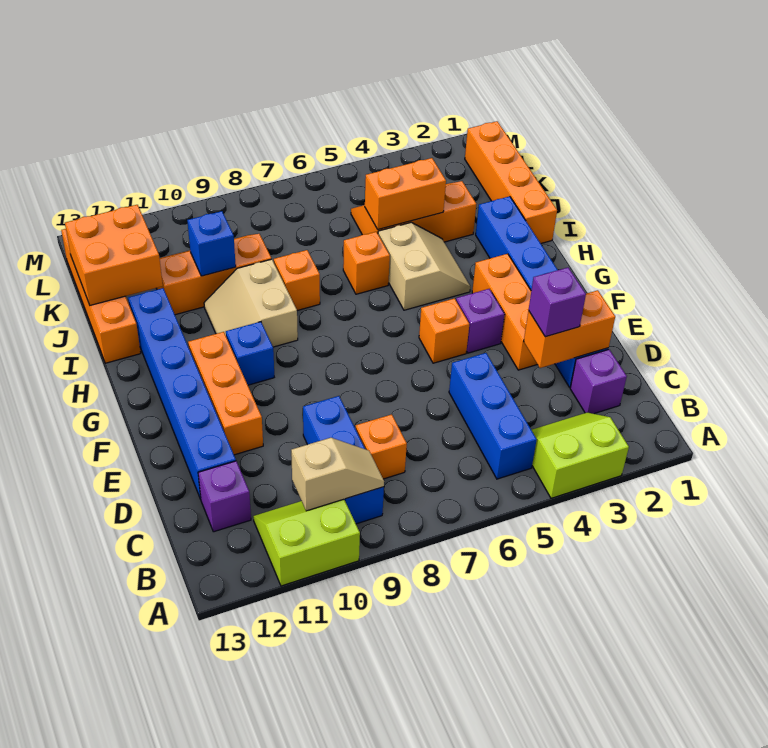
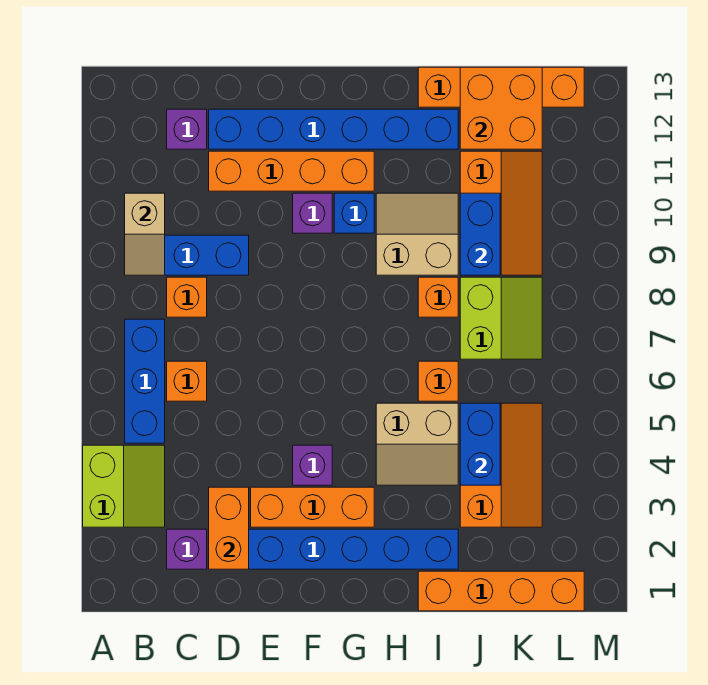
lime 2x2 slope [253,499,360,586] -> lime 2x2 slope moved to [460,277,542,359]
blue 1x3 brick [449,353,537,479] -> blue 1x3 brick turned to [125,319,165,443]
purple 1x1 brick [529,267,586,337] -> purple 1x1 brick moved to [293,193,332,233]
orange 1x3 brick [188,332,263,455] -> orange 1x4 brick [209,151,374,191]
orange 1x1 brick [419,298,469,363] -> orange 1x1 brick moved to [167,361,207,401]
orange 1x2 brick [364,158,446,229] -> blue 1x2 brick [460,403,500,485]
blue 1x1 brick [187,211,236,276] -> blue 1x2 brick [460,193,500,275]

